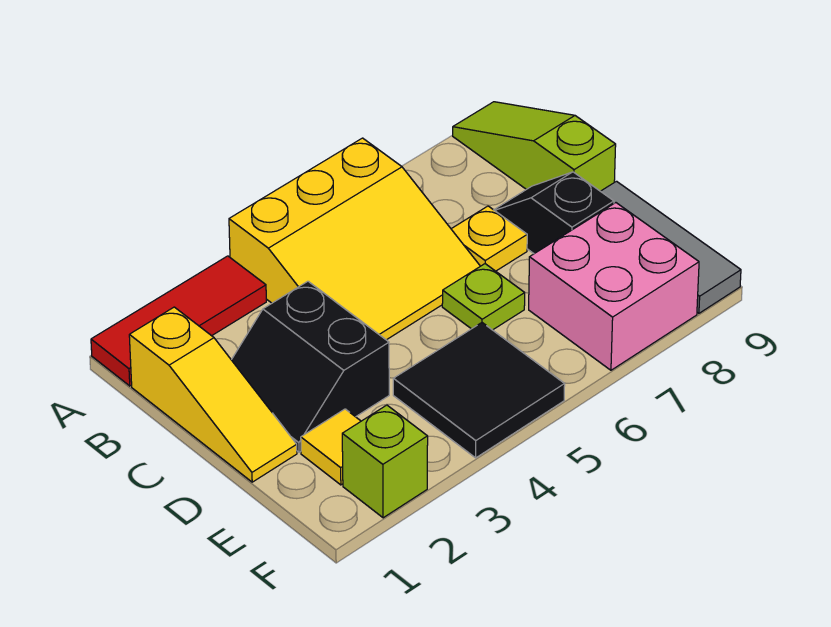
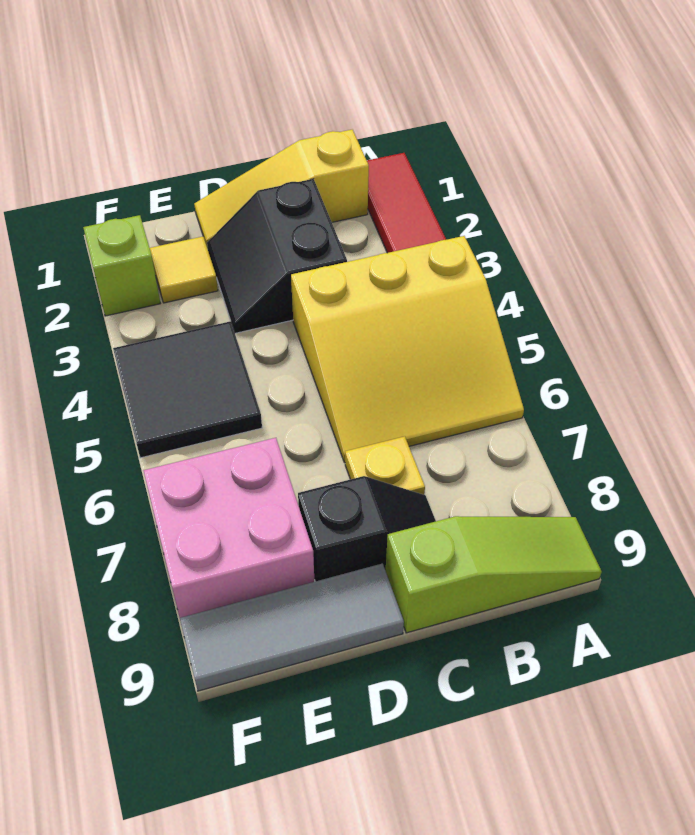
yellow 3x3 slope [229,138,480,340] -> yellow 3x3 slope turned to [291,236,524,463]
black 2x2 slope [232,281,389,452] -> black 2x2 slope turned to [207,179,347,333]
lime 1x1 plate [442,264,525,330] -> none

